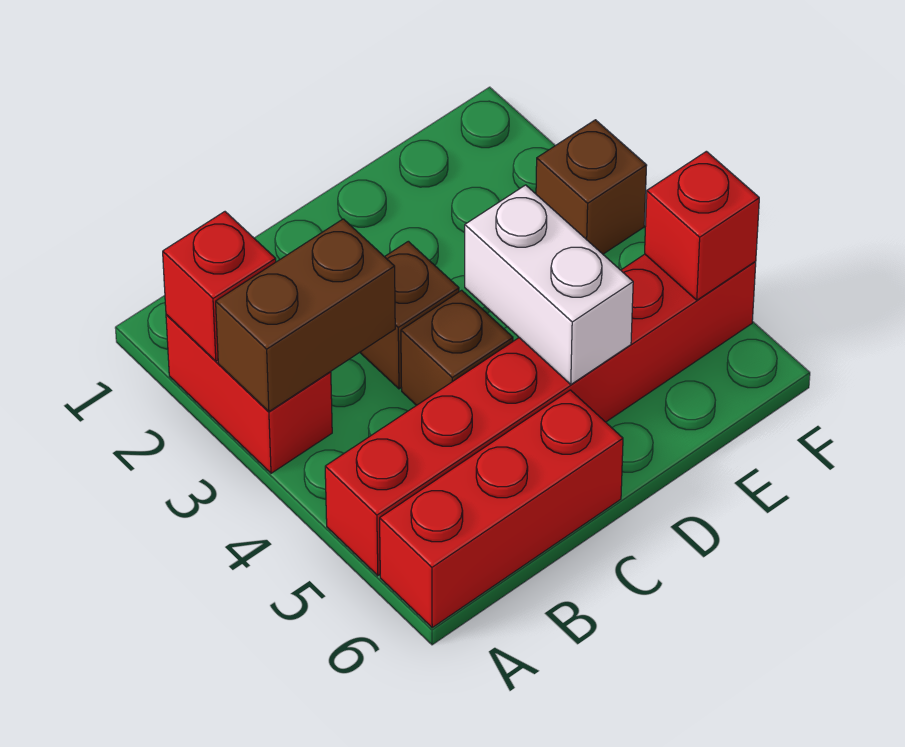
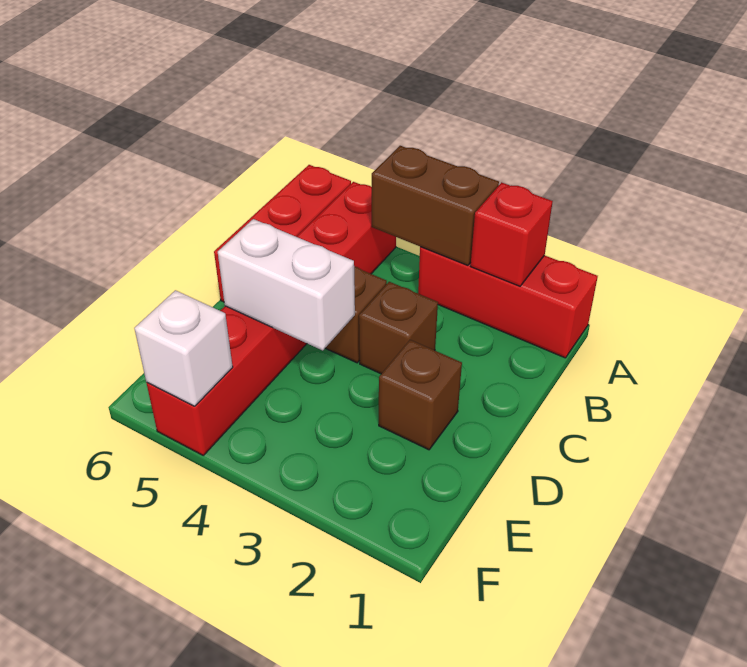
red 1x2 brick [166,315,332,473] -> red 1x3 brick [418,247,598,358]
brown 1x2 brick [216,219,395,412] -> brown 1x2 brick turned to [372,146,499,265]
brown 1x1 brick [536,120,647,254] -> brown 1x1 brick moved to [379,340,462,450]
red 1x1 brick [645,151,759,300] -> white 1x1 brick [134,290,233,406]

